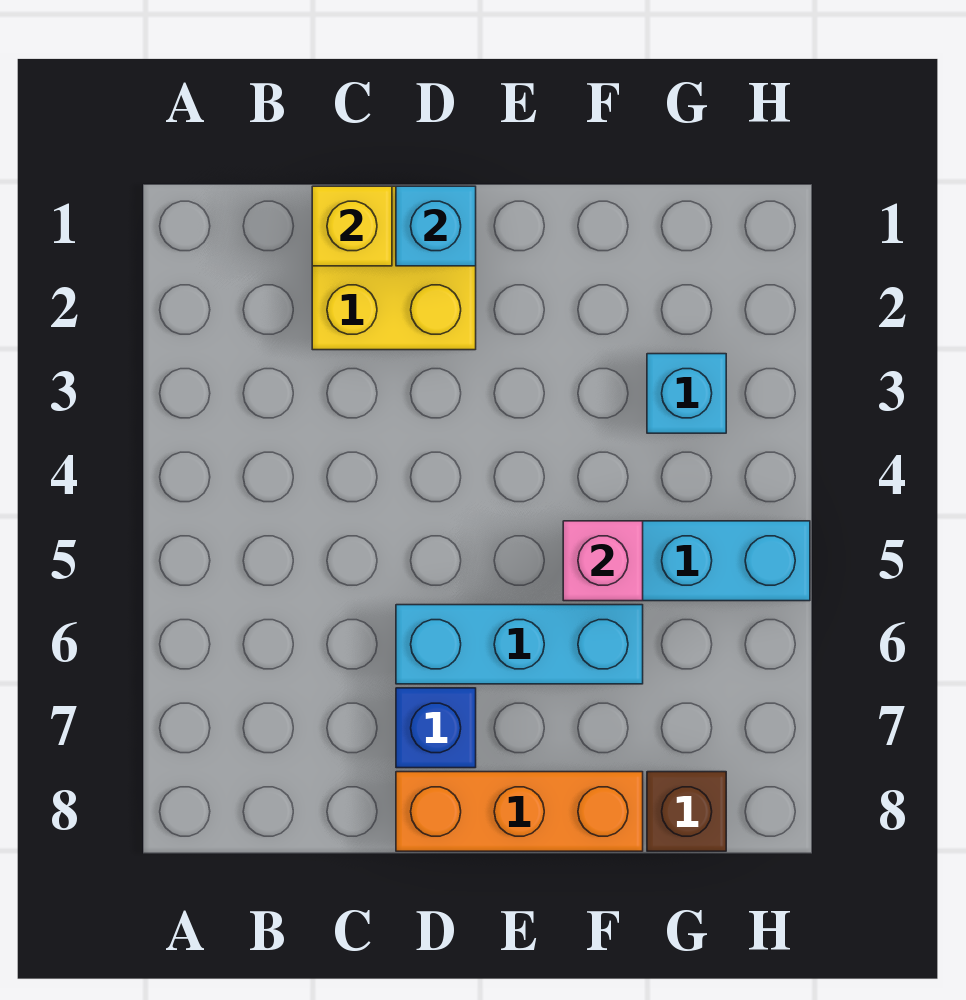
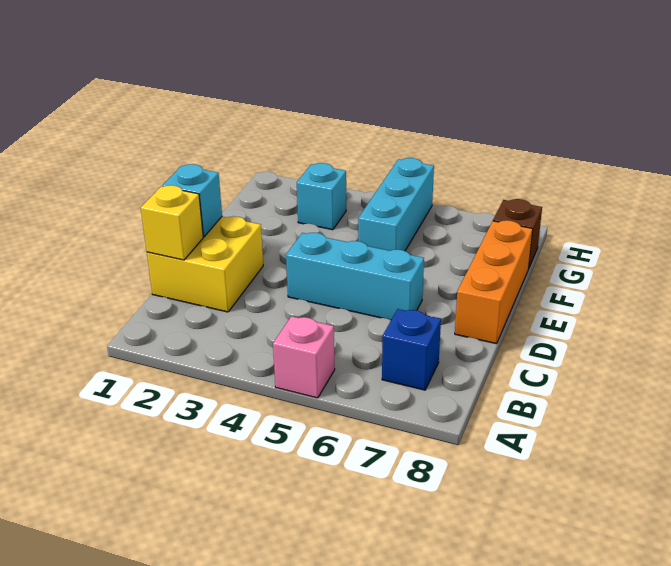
cyan 1x3 brick [396,605,643,684] -> cyan 1x3 brick turned to [286,233,424,320]
blue 1x1 brick [396,688,476,768] -> blue 1x1 brick moved to [382,309,441,390]
pink 1x1 brick [563,521,643,601] -> pink 1x1 brick moved to [273,316,335,398]

